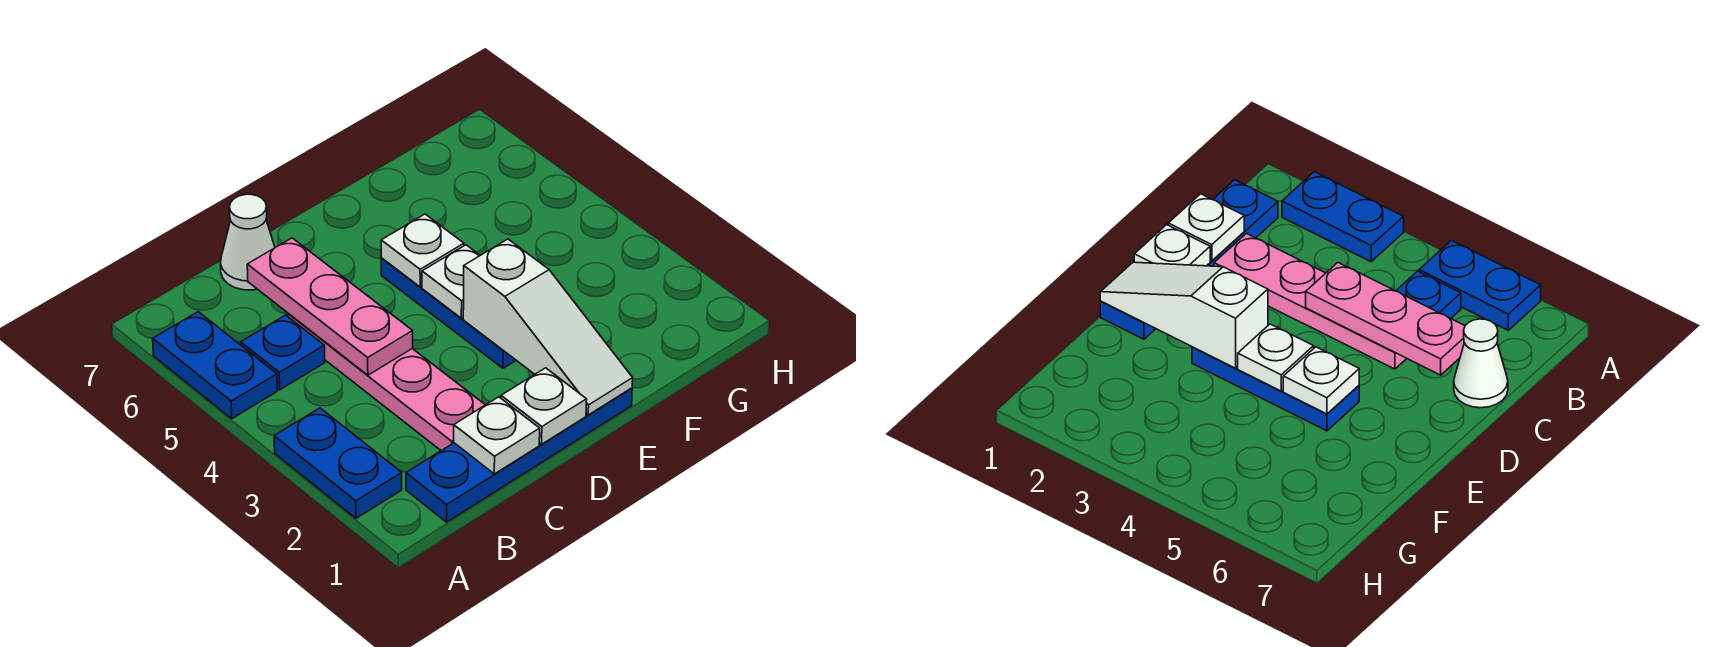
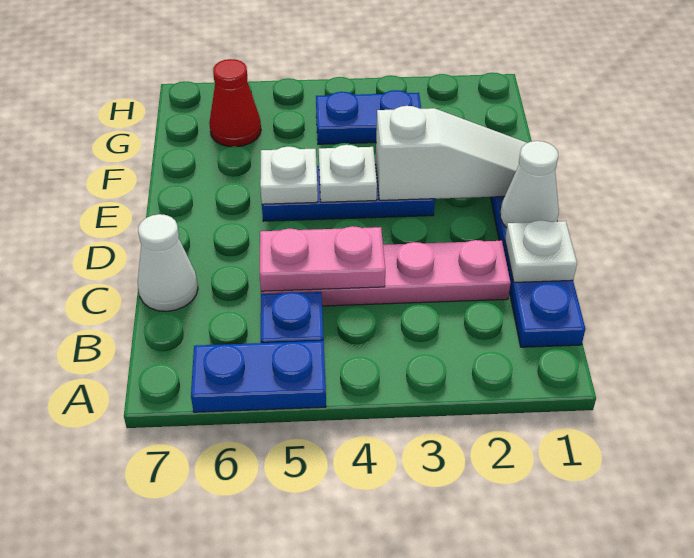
blue 1x2 plate [274,408,402,518] -> blue 1x2 plate moved to [316,90,421,144]
pink 1x3 plate [247,238,413,375] -> pink 1x2 plate [260,226,385,291]
white 1x1 plate [501,368,587,444] -> white 1x1 cone [500,141,559,228]
none -> red 1x1 cone [209,59,261,147]

